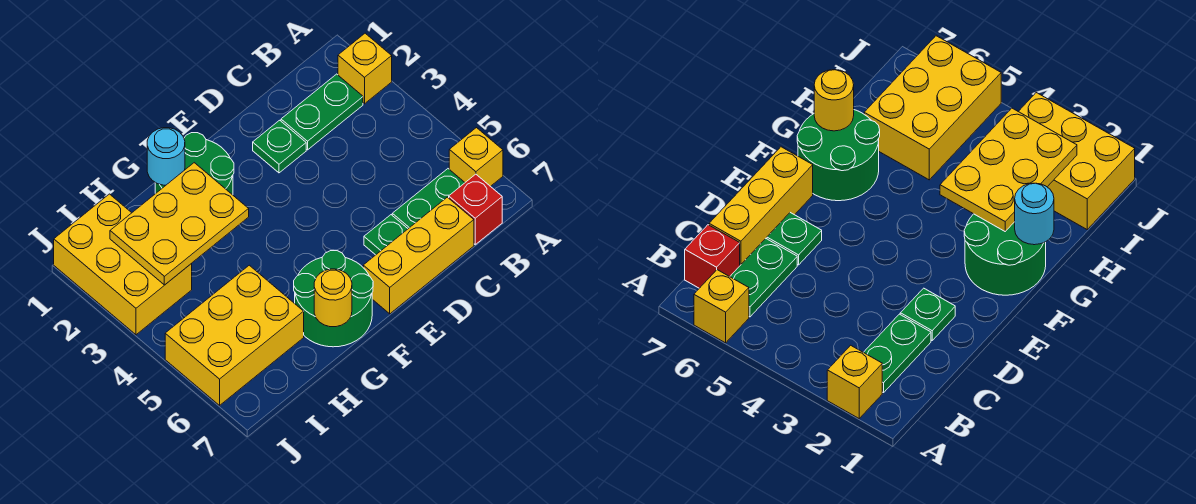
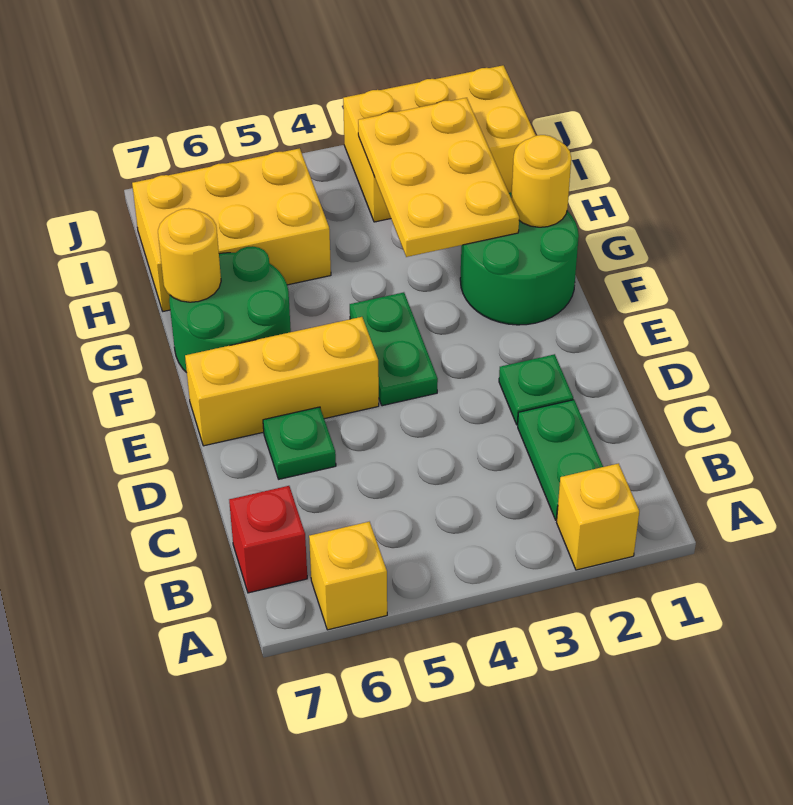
green 1x2 plate [392,169,465,229] -> green 1x2 plate moved to [350,292,438,406]
yellow 1x3 brick [363,197,474,314] -> yellow 1x3 brick turned to [185,317,379,446]
cyan 1x1 round brick [147,128,185,185] -> yellow 1x1 round brick [511,135,571,227]
yellow 2x3 brick [165,265,304,405] -> yellow 2x3 brick turned to [132,148,331,311]

